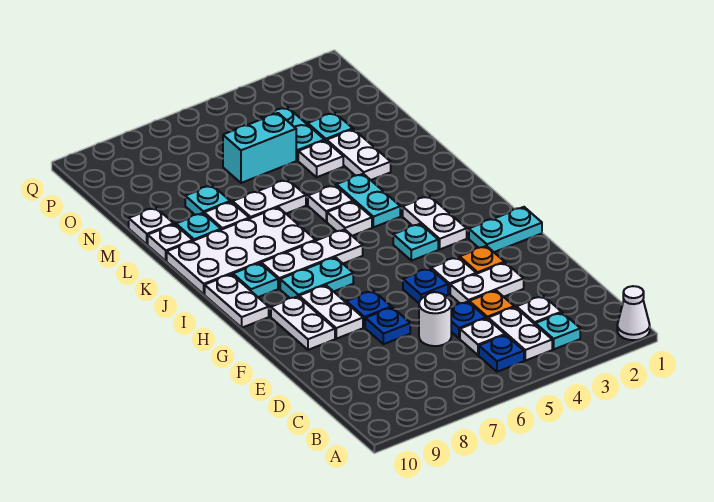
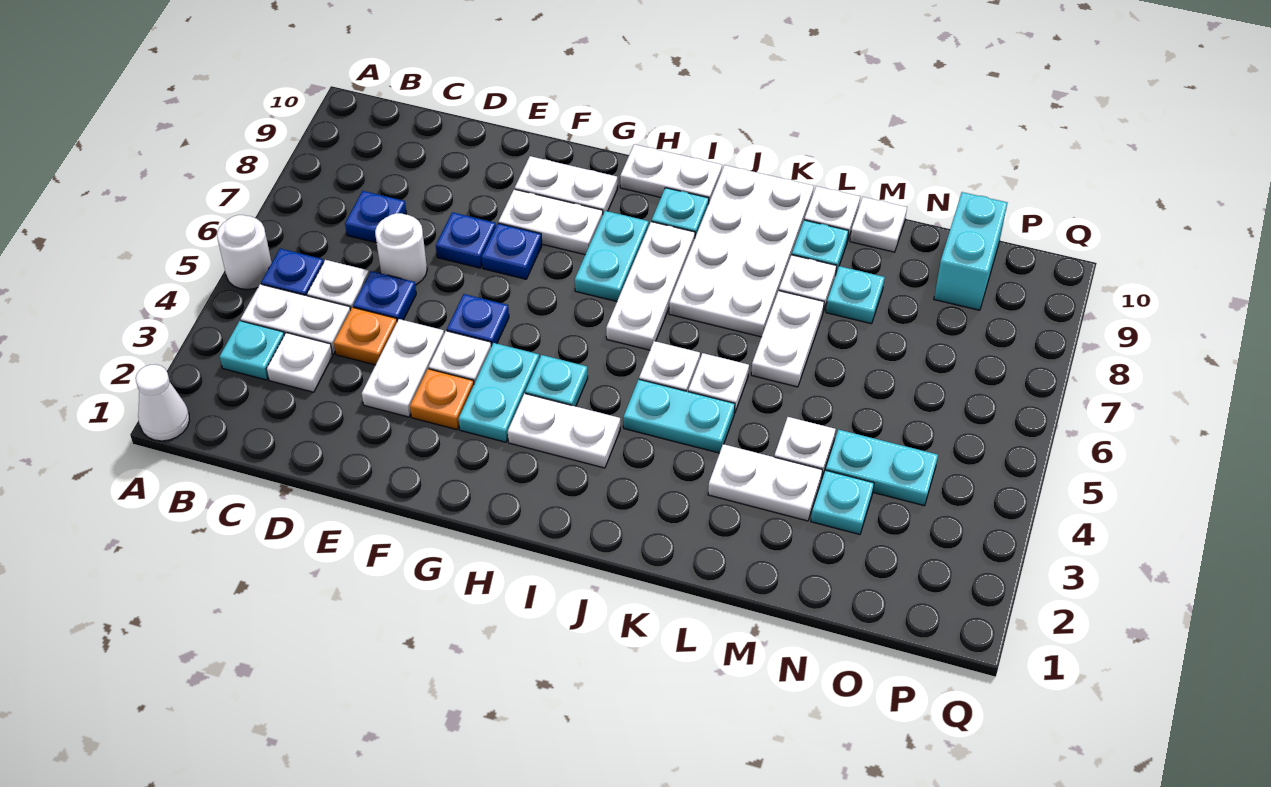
none -> white 1x1 round brick [217,215,272,290]
none -> blue 1x1 plate [345,191,407,243]
cyan 1x2 plate [469,207,542,252] -> cyan 1x2 plate moved to [459,343,539,442]
cyan 1x2 brick [223,113,296,183] -> cyan 1x2 brick moved to [934,192,1007,310]

